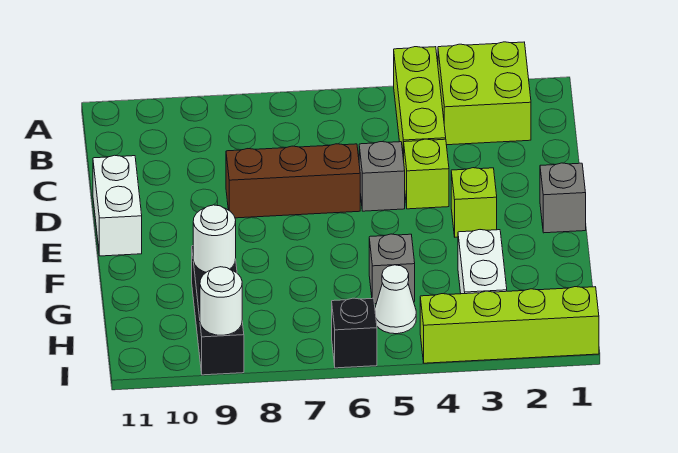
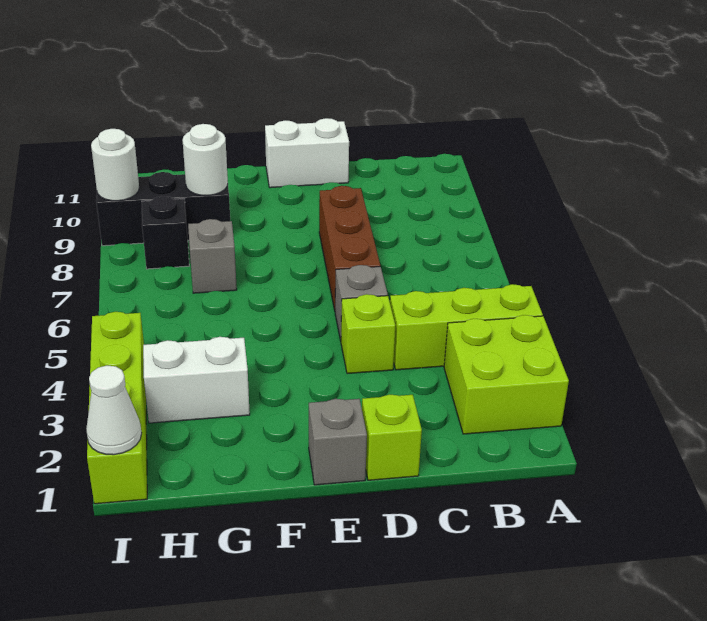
lime 1x1 brick [451,168,497,237] -> lime 1x1 brick moved to [362,394,422,480]
grey 1x1 brick [369,234,415,304] -> grey 1x1 brick moved to [188,219,237,293]
white 1x1 cone [375,265,416,334] -> white 1x1 cone moved to [86,366,142,455]
black 1x1 brick [332,298,377,368] -> black 1x1 brick moved to [142,196,189,269]

